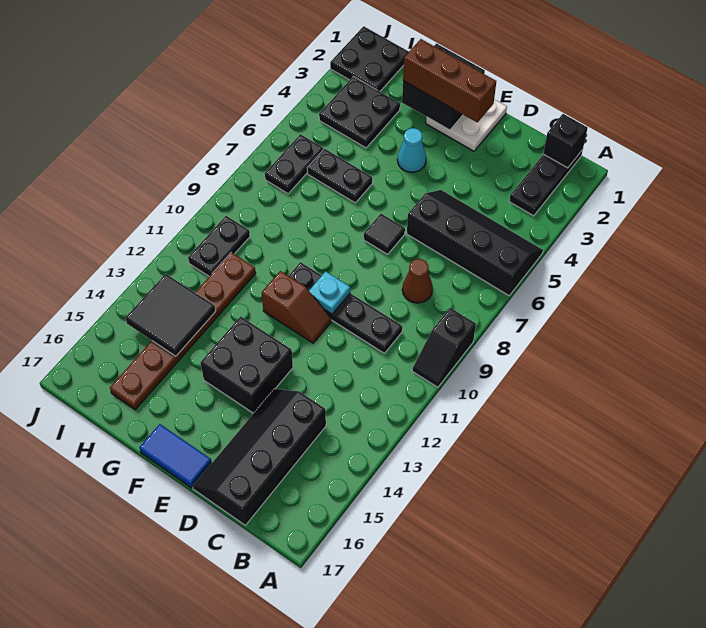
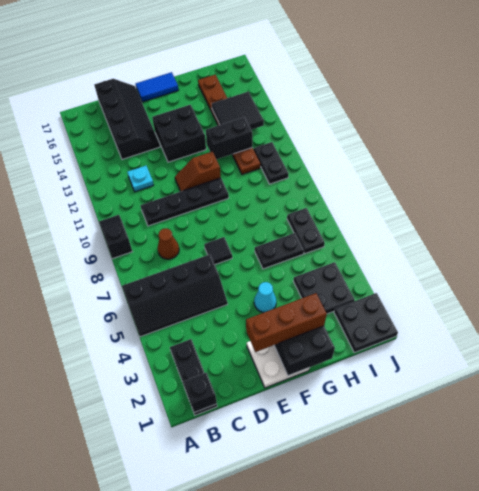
cyan 1x1 plate [309,271,350,314] -> cyan 1x1 plate moved to [127,166,154,192]
none -> black 1x2 brick [206,117,252,159]

